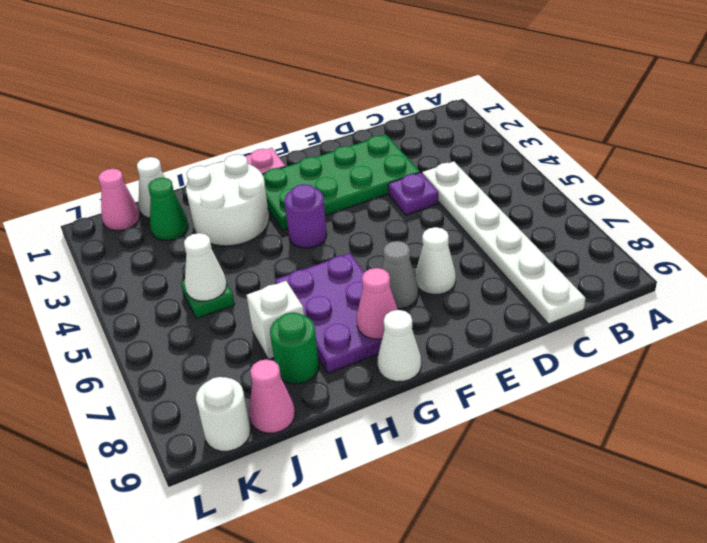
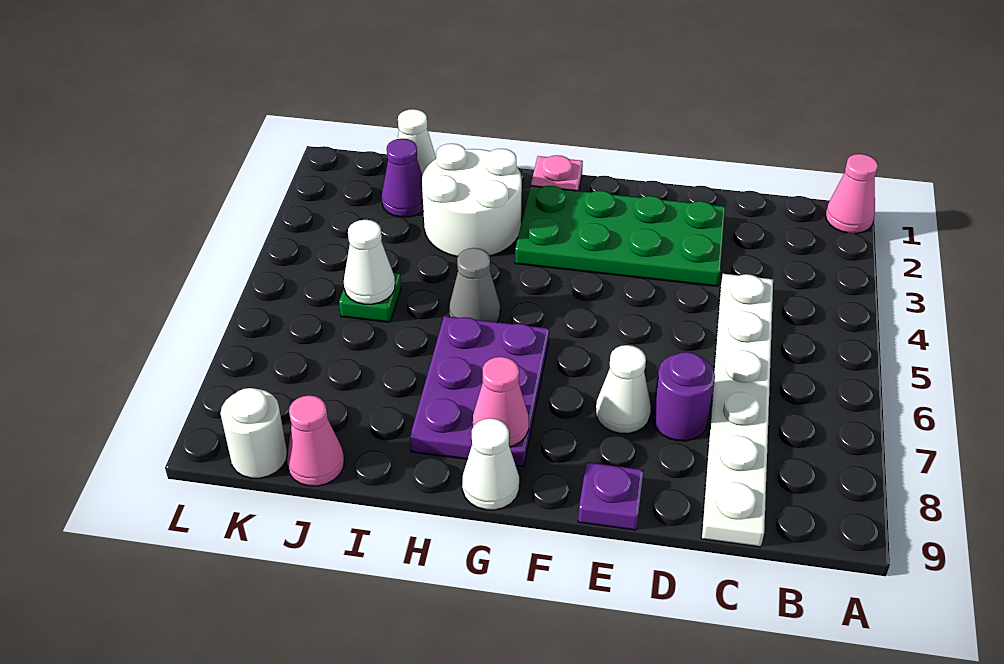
purple 1x1 plate [388,173,438,215] -> purple 1x1 plate moved to [578,462,644,530]
grey 1x1 cone [382,241,418,309] -> grey 1x1 cone moved to [449,248,500,322]
purple 1x1 round brick [285,184,327,248] -> purple 1x1 round brick moved to [653,352,715,441]
white 1x1 brick [247,281,304,360] -> none
green 1x1 round brick [270,312,319,384] -> none
green 1x1 cone [148,178,188,240] -> purple 1x1 cone [382,139,423,217]
pink 1x1 cone [99,169,140,231] -> pink 1x1 cone moved to [826,154,878,233]

